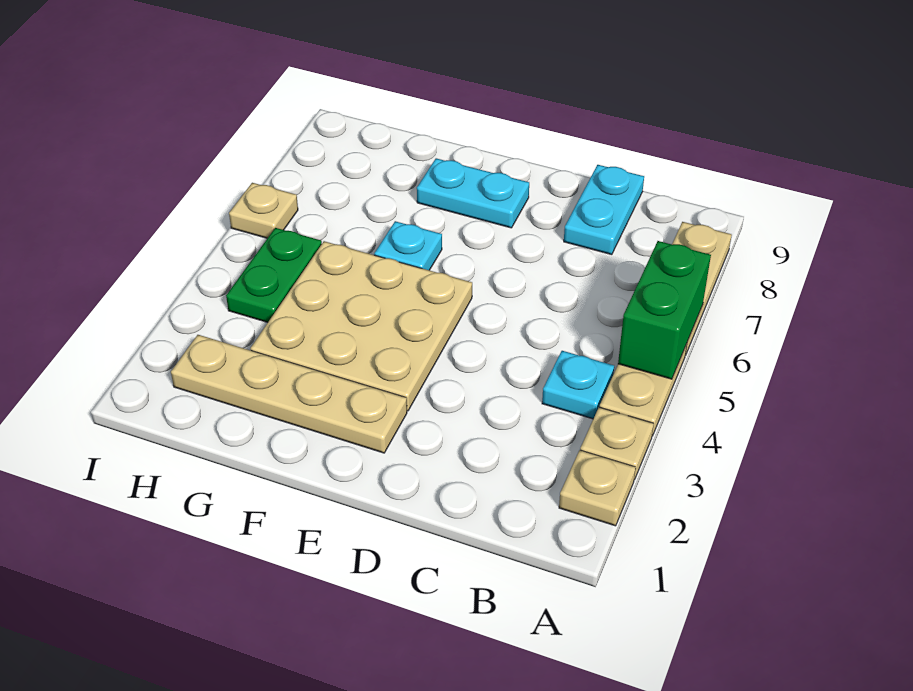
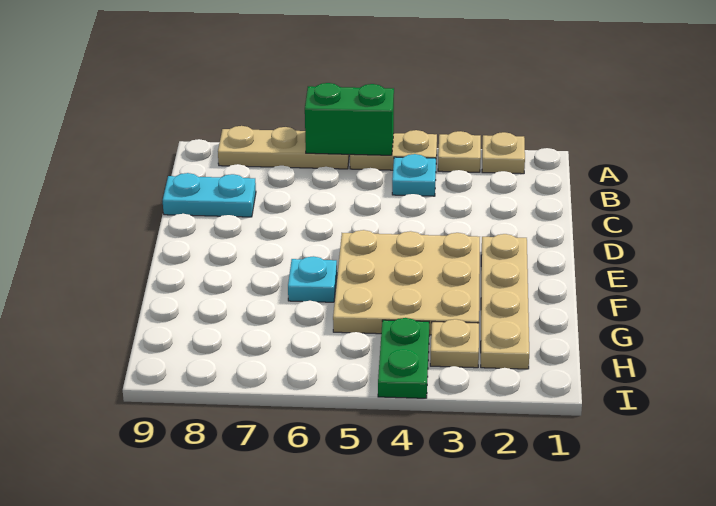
cyan 1x2 plate [417,158,529,228] -> none
green 1x2 plate [226,228,322,322] -> green 1x2 plate turned to [378,318,429,398]
tan 1x1 plate [229,183,298,238] -> tan 1x1 plate moved to [430,319,479,368]

